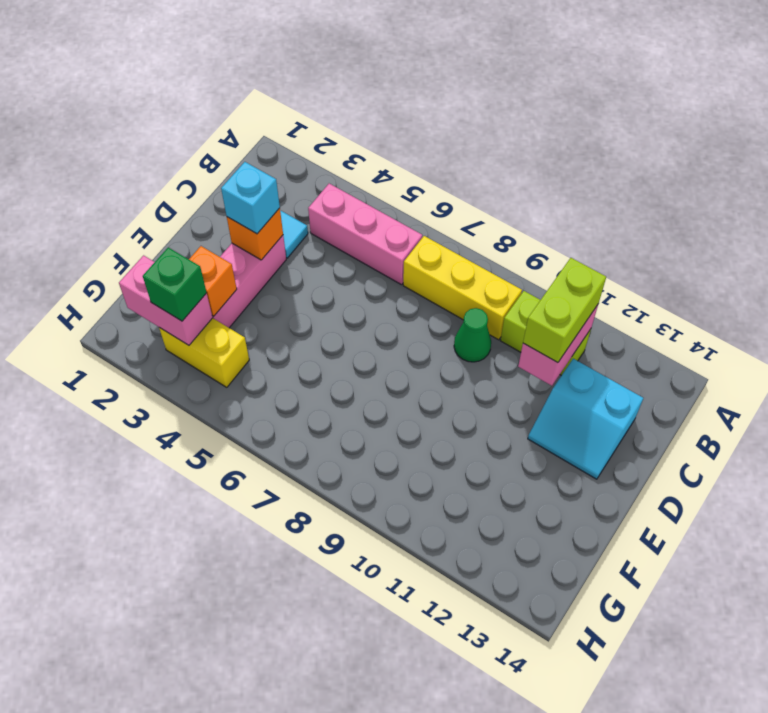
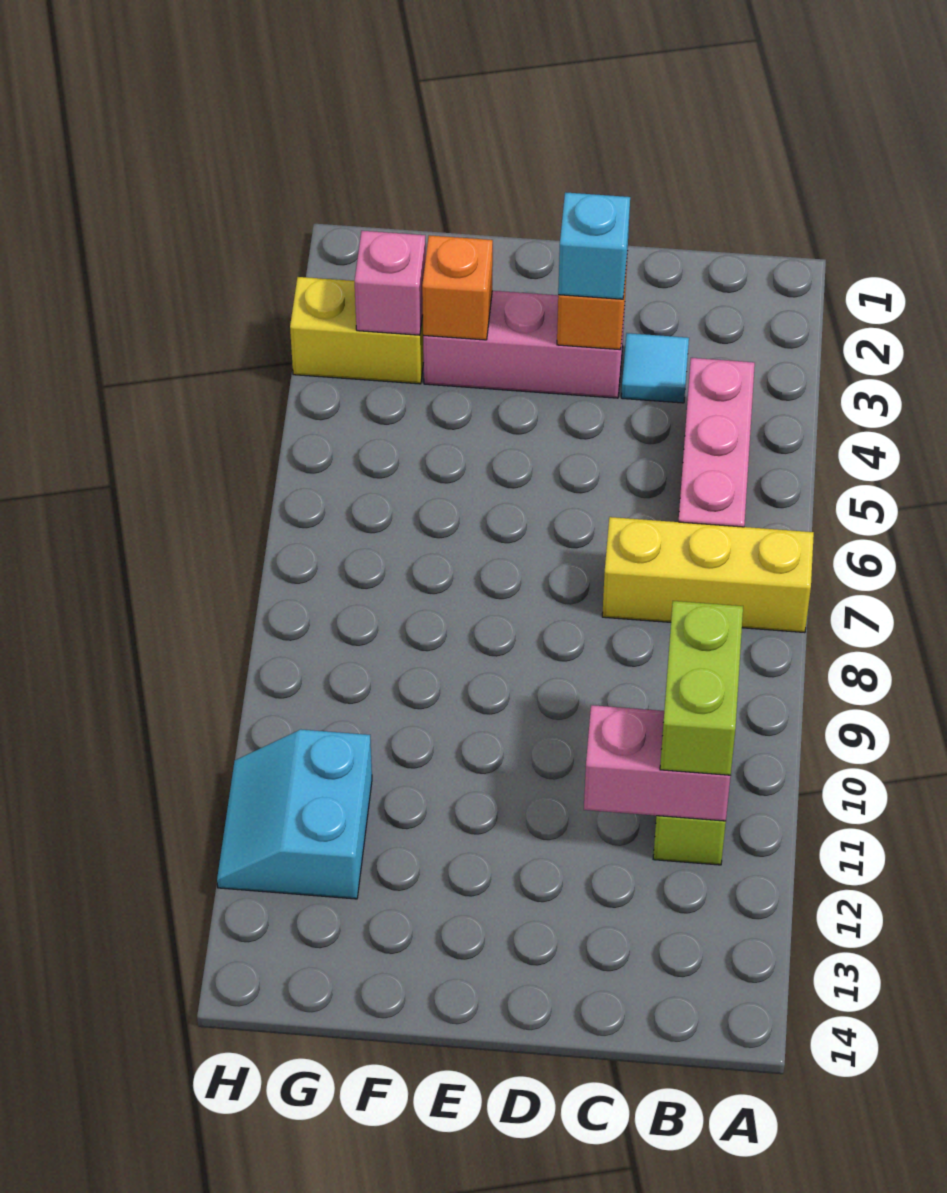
yellow 1x3 brick [403,236,522,340] -> yellow 1x3 brick turned to [602,517,814,633]
lime 1x2 brick [523,258,606,363] -> lime 1x2 brick turned to [660,601,743,775]
green 1x1 cone [454,308,491,362] -> none
cyan 2x2 slope [528,359,643,479] -> cyan 2x2 slope moved to [217,730,372,899]
pink 1x2 brick [119,255,213,345] -> pink 1x1 brick [355,231,426,335]
yellow 1x2 brick [159,318,249,387] -> yellow 1x2 brick turned to [290,277,424,384]
green 1x1 brick [143,247,207,321] -> none

